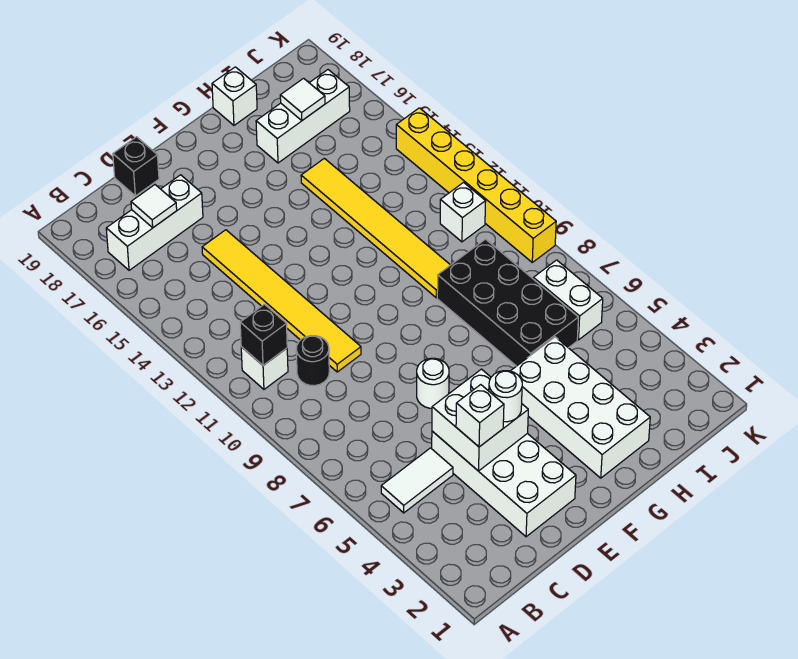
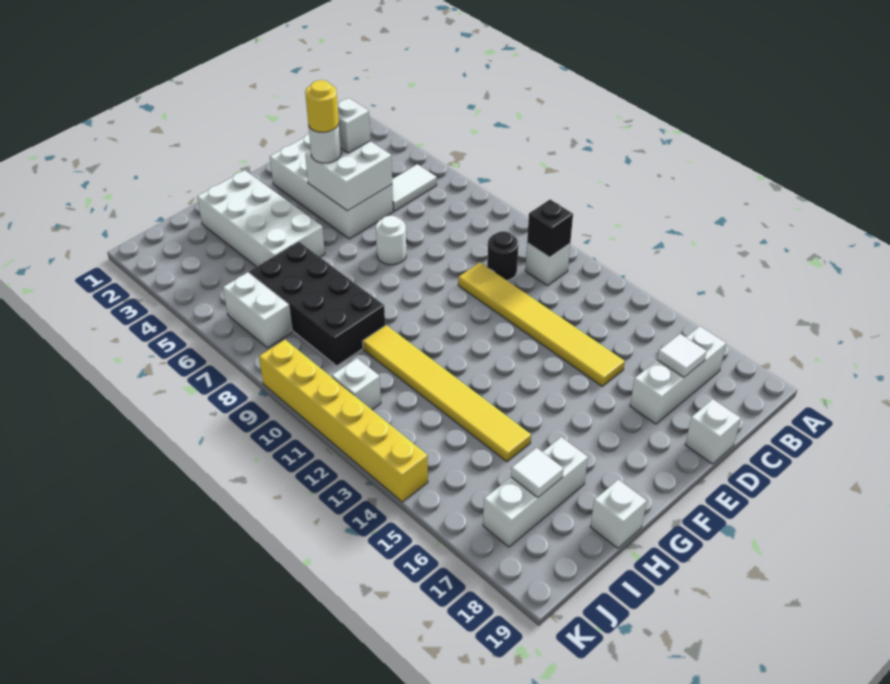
black 1x1 brick [113,137,159,196] -> white 1x1 brick [685,399,741,464]
none -> yellow 1x1 round brick [305,80,339,132]

